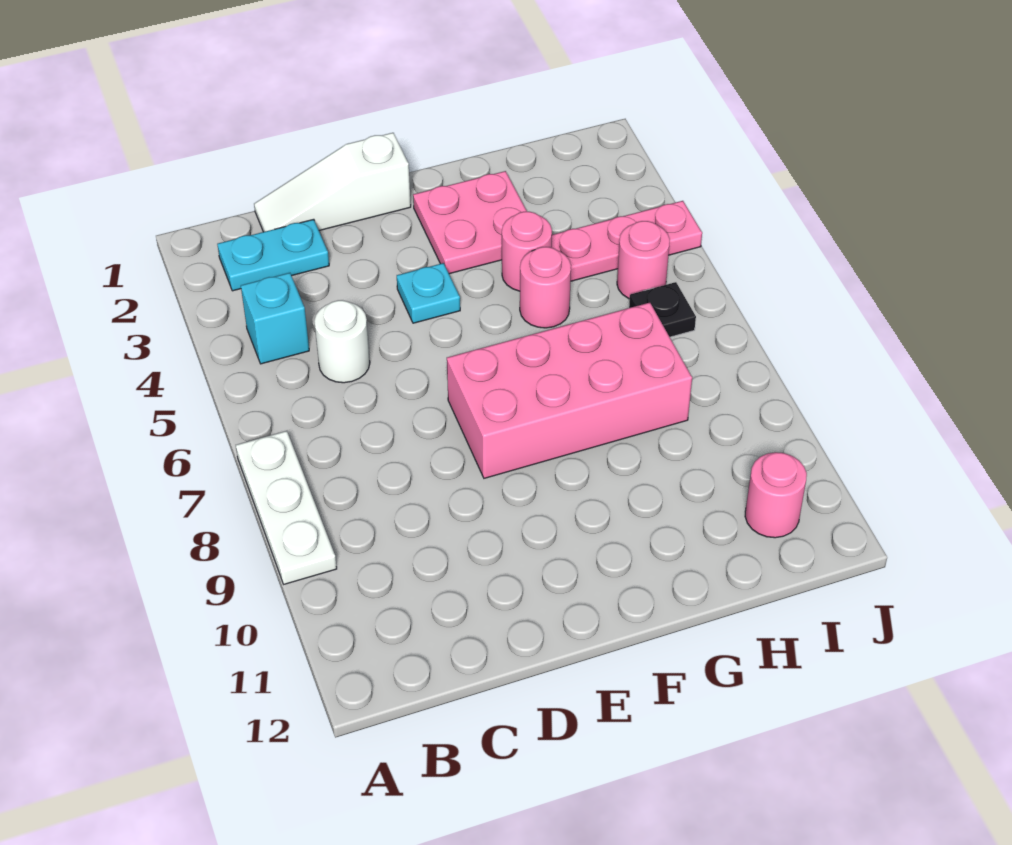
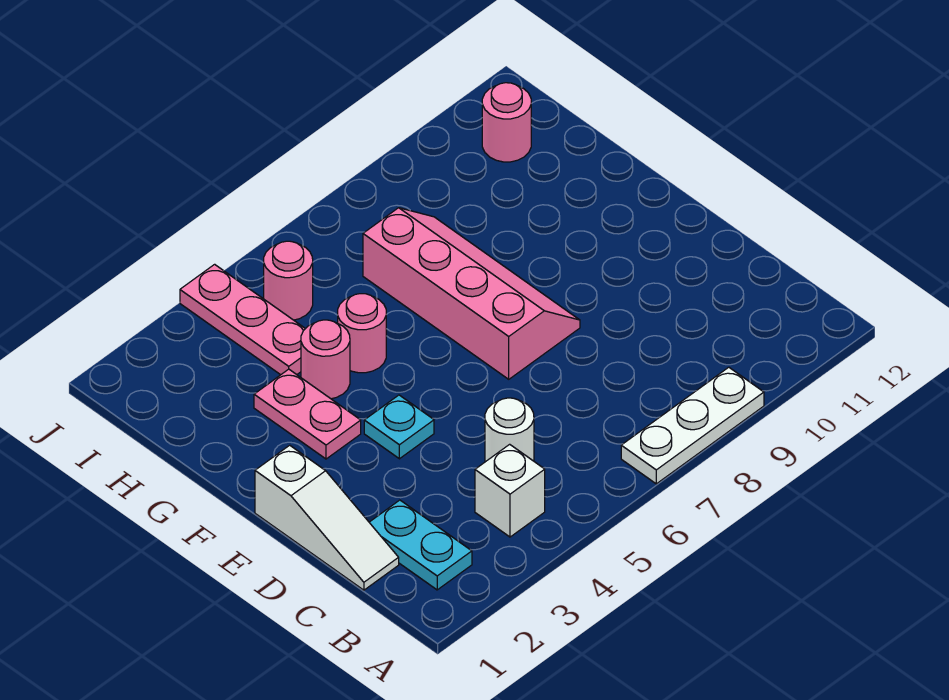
cyan 1x1 brick [241,273,309,364] -> white 1x1 brick [475,444,545,537]
pink 2x4 brick [447,303,692,478] -> pink 2x4 slope [363,208,580,379]
pink 2x2 plate [413,171,527,274] -> pink 1x2 plate [254,369,361,459]
black 1x1 plate [629,282,696,337] -> none

